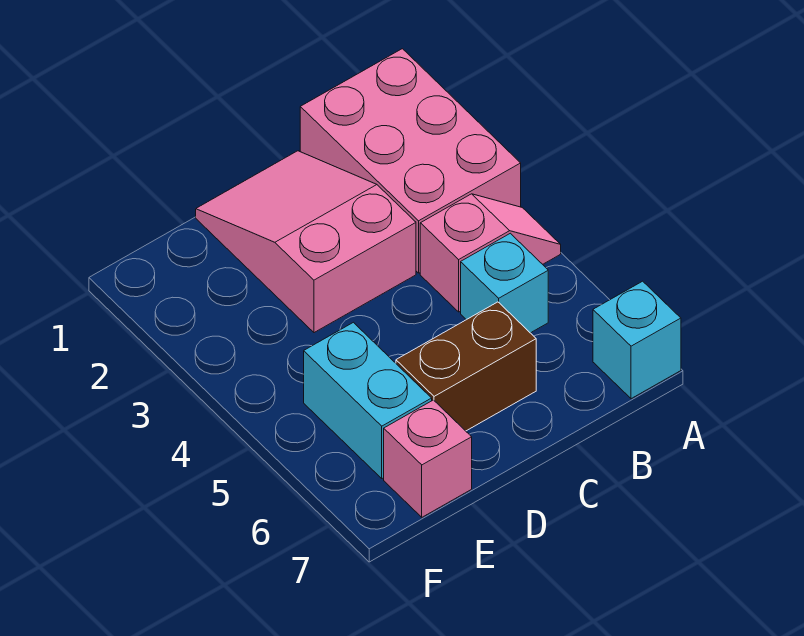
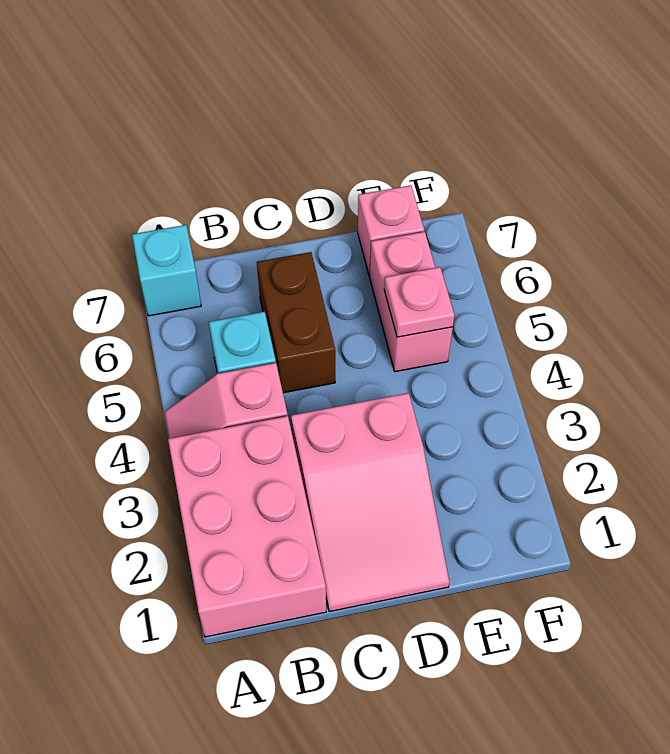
brown 1x2 brick [396,302,536,431] -> brown 1x2 brick turned to [257,252,335,393]
cyan 1x2 brick [304,322,432,478] -> pink 1x2 brick [370,232,453,372]
none -> pink 1x1 plate [384,267,454,337]

